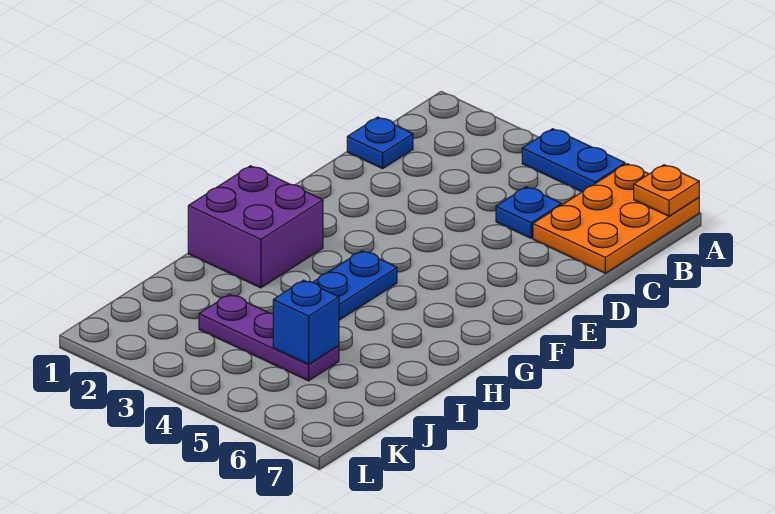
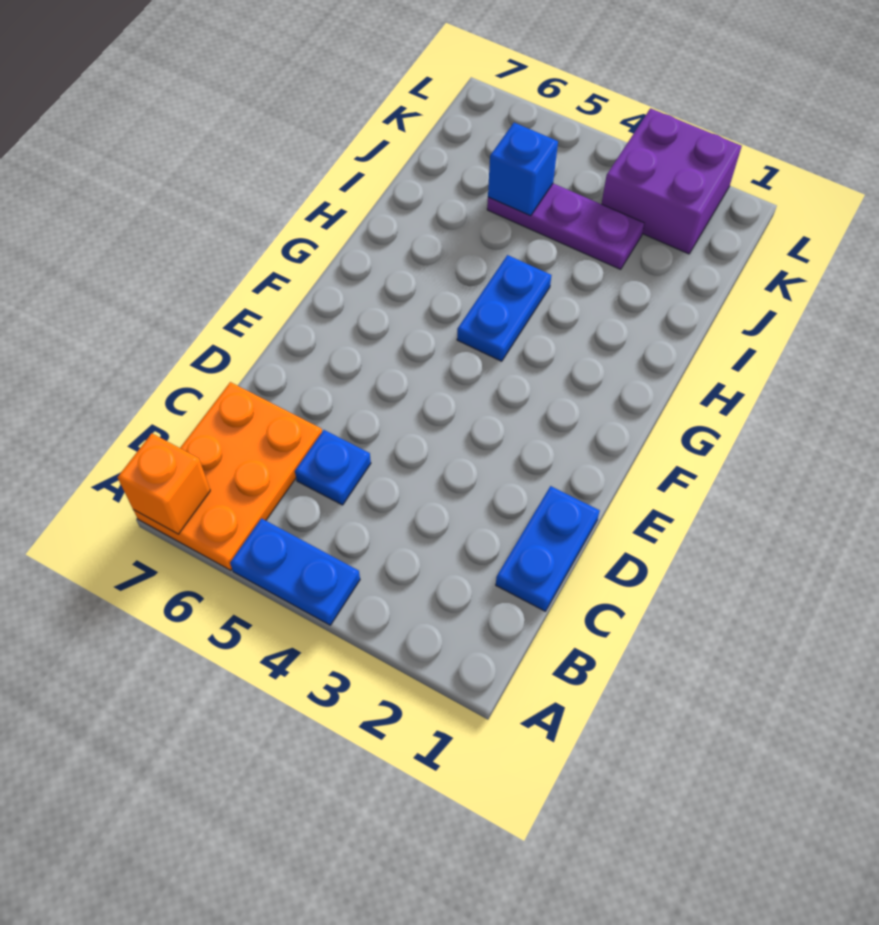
orange 1x1 plate [634,165,699,216] -> orange 1x1 brick [118,434,210,534]
blue 1x1 plate [347,117,413,169] -> blue 1x2 plate [496,486,600,611]
purple 2x2 brick [188,166,323,288] -> purple 2x2 brick moved to [602,108,742,254]

